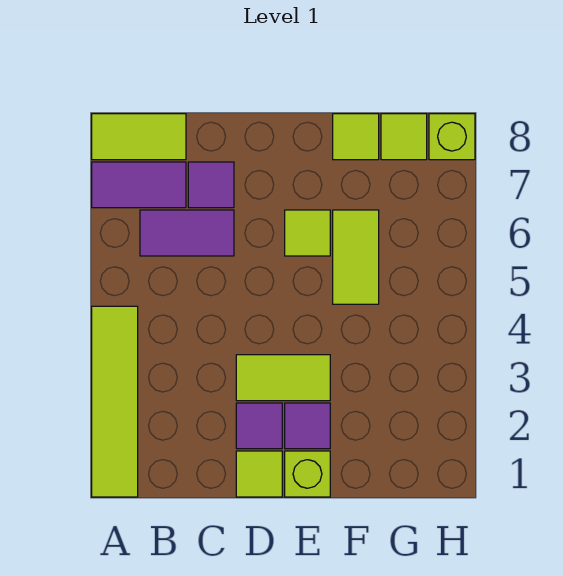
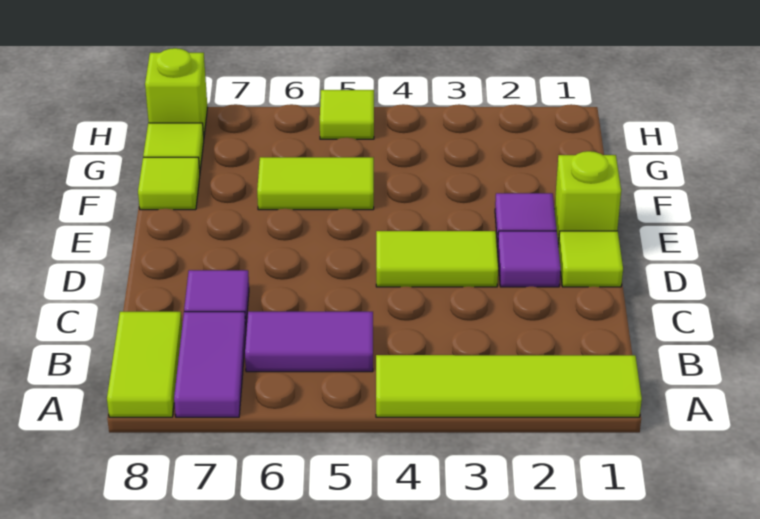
purple 1x2 tile [140,210,234,256] -> purple 1x2 tile turned to [245,312,373,372]
lime 1x2 tile [236,355,330,401] -> lime 1x2 tile turned to [376,231,498,287]
lime 1x1 tile [285,210,330,256] -> lime 1x1 tile moved to [320,90,374,139]

